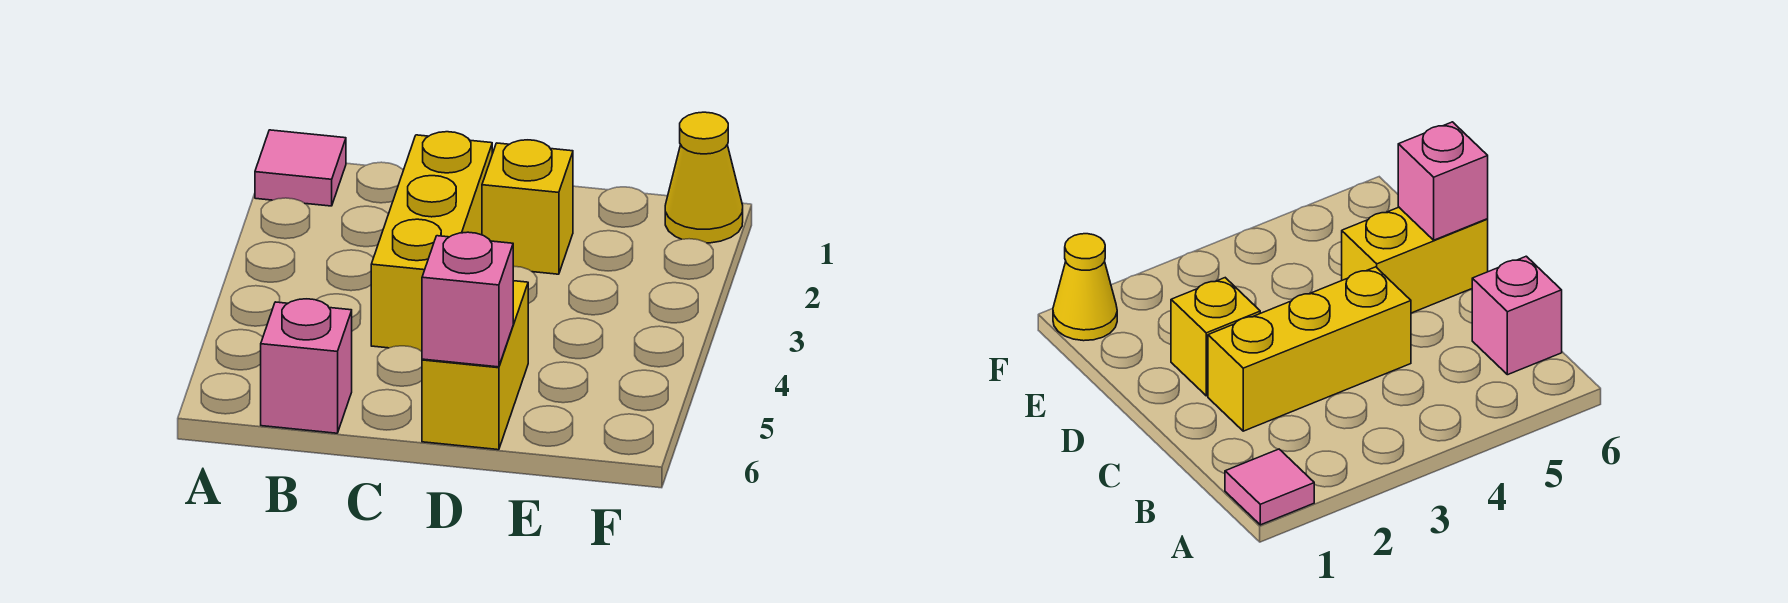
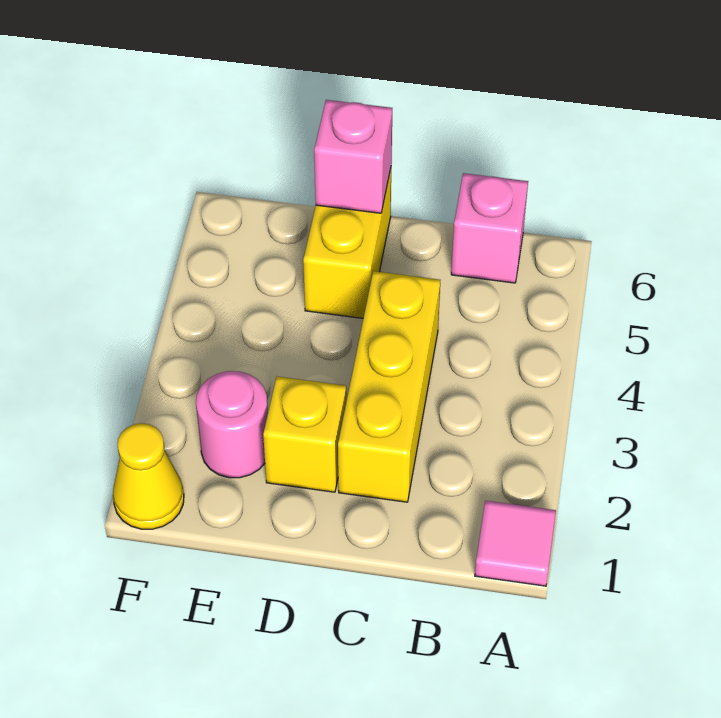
none -> pink 1x1 round brick [196,371,268,478]

